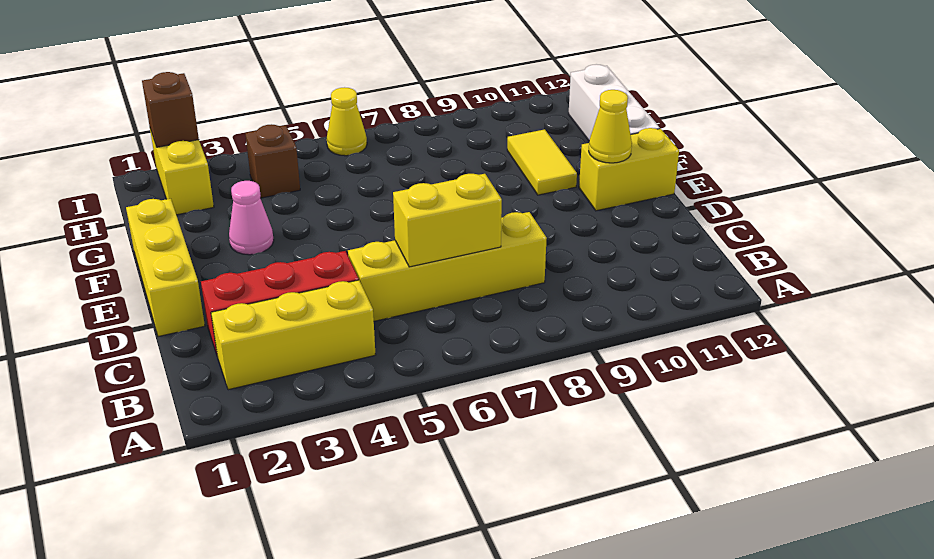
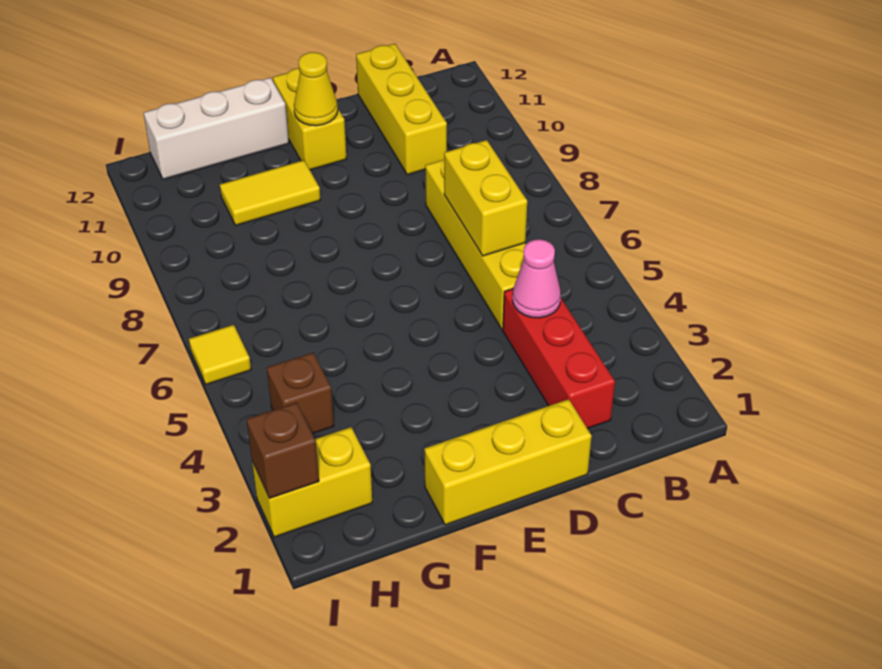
yellow 1x3 brick [211,280,376,390] -> yellow 1x3 brick moved to [356,44,447,175]
pink 1x1 cone [229,181,274,255] -> pink 1x1 cone moved to [512,239,561,318]
yellow 1x1 cone [327,87,367,156] -> yellow 1x1 tile [189,325,251,384]

